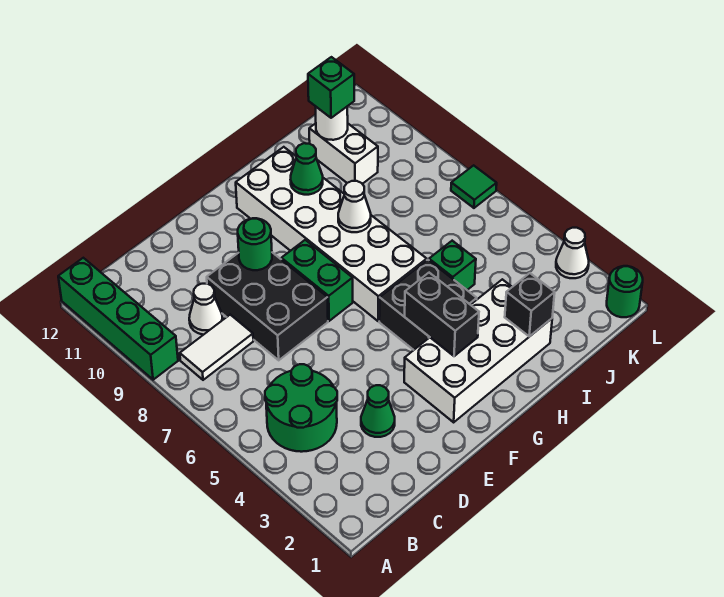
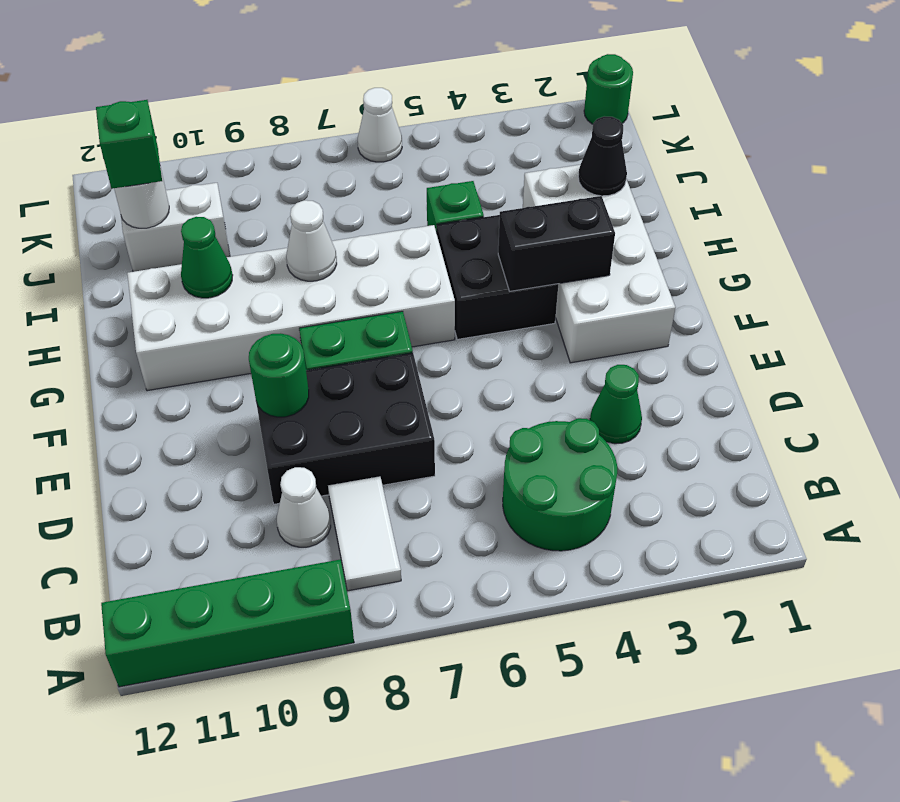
black 1x1 brick [505,273,555,337] -> black 1x1 cone [578,116,627,196]
white 1x1 cone [556,228,589,278] -> white 1x1 cone moved to [358,88,402,162]
green 1x1 tile [451,165,497,208] -> none

